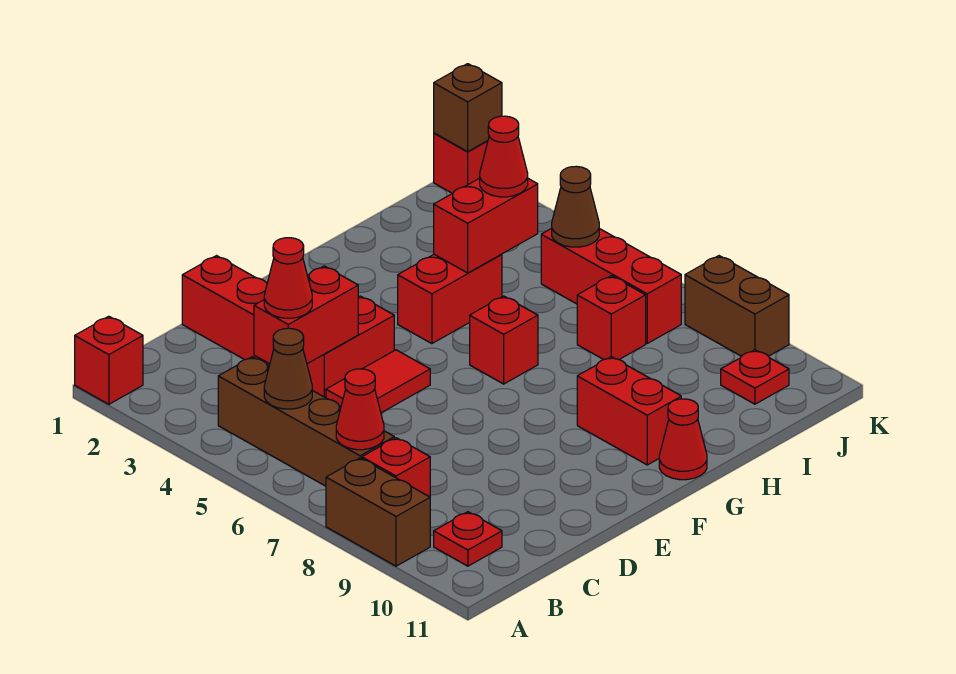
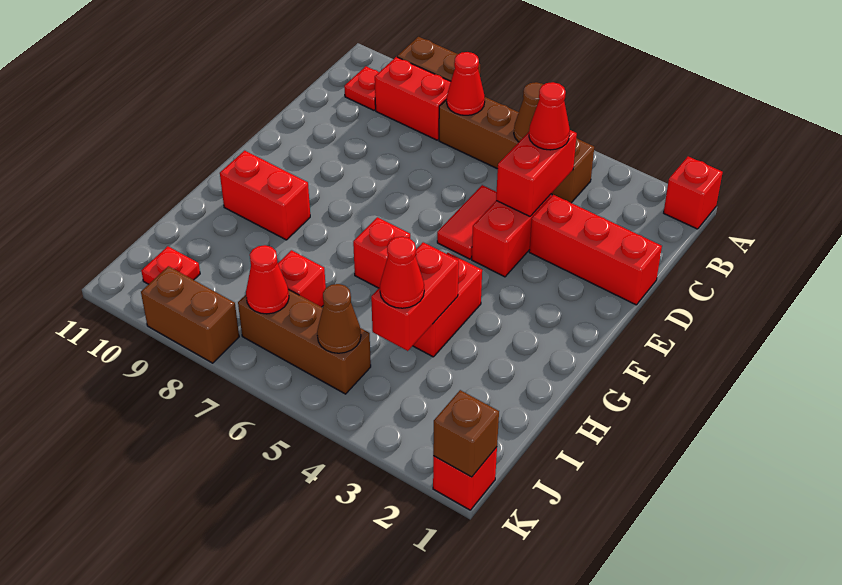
red 1x1 brick [362,438,430,497] -> red 1x2 brick [375,57,451,140]
red 1x1 cone [659,399,707,480] -> red 1x1 cone moved to [246,245,289,314]
red 1x3 brick [541,228,681,343] -> brown 1x3 brick [238,289,371,394]

